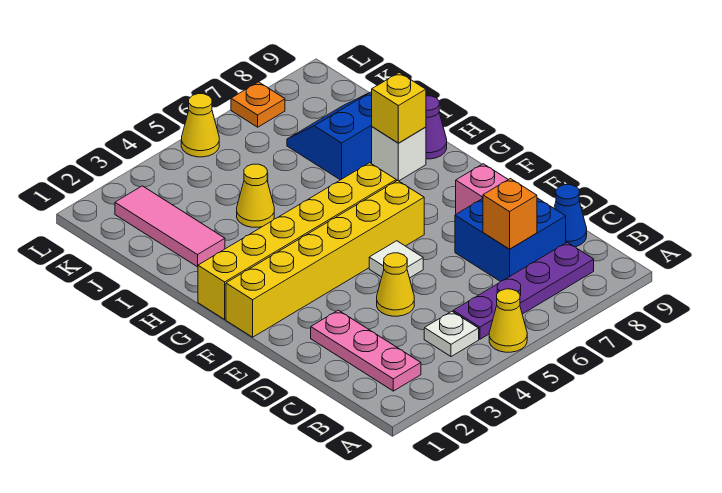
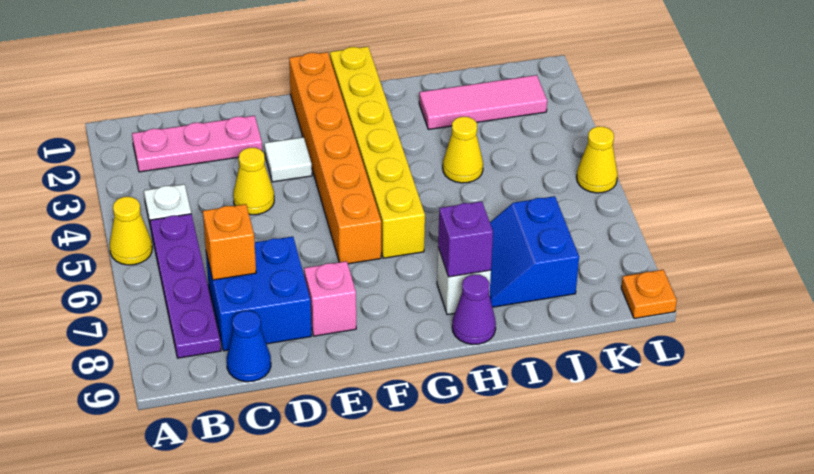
white 1x1 tile [369,241,423,278] -> white 1x1 tile moved to [264,137,312,182]
yellow 1x6 brick [226,180,424,337] -> orange 1x6 brick [289,52,381,264]
yellow 1x1 brick [372,73,426,143] -> purple 1x1 brick [438,201,493,277]
blue 2x2 slope [287,92,372,180] -> blue 2x2 slope turned to [490,196,579,307]
orange 1x1 plate [231,82,285,127] -> orange 1x1 plate moved to [621,270,677,319]

